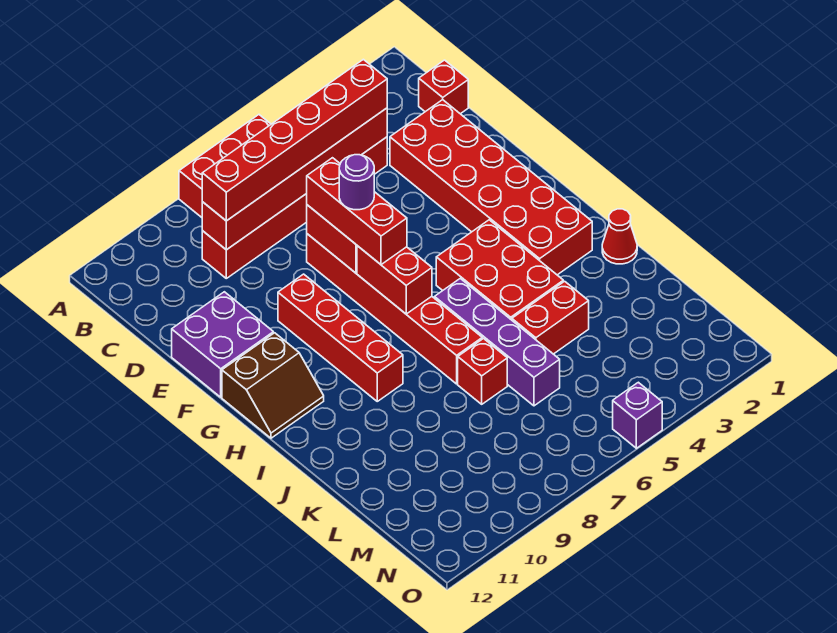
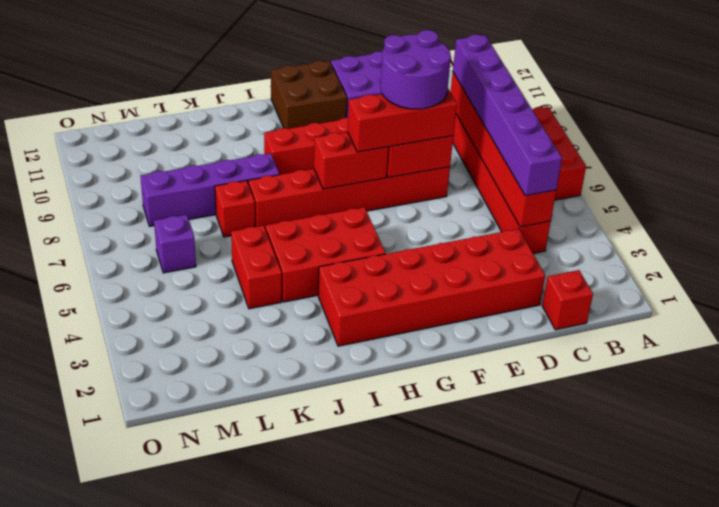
red 1x6 brick [202,59,387,221] -> purple 1x6 brick [453,35,562,196]
purple 1x1 round brick [339,155,374,210] -> purple 2x2 round brick [380,30,451,109]
brown 2x2 slope [222,333,324,438] -> brown 2x2 brick [271,61,347,129]
purple 1x4 brick [435,278,560,406] -> purple 1x4 brick moved to [140,154,279,226]
red 1x1 cone [602,209,637,264] -> none
purple 1x1 brick [613,382,662,448] -> purple 1x1 brick moved to [154,215,196,273]

